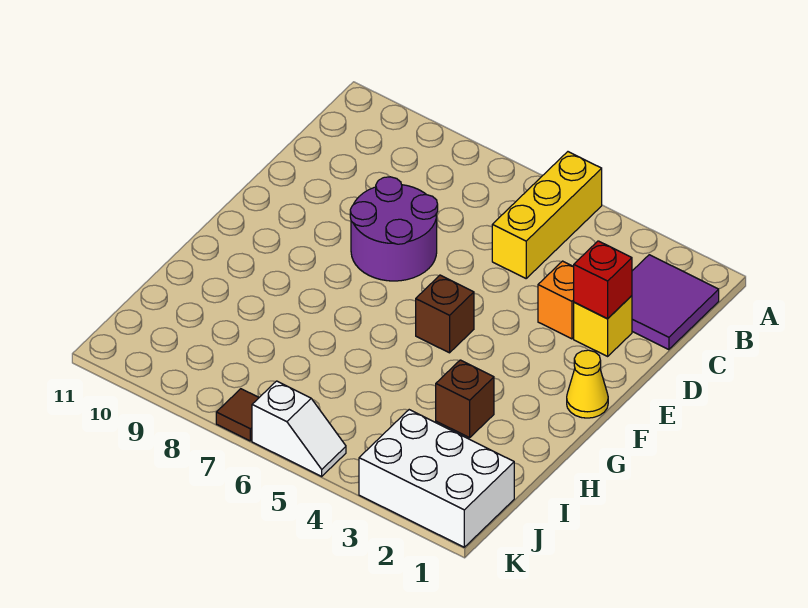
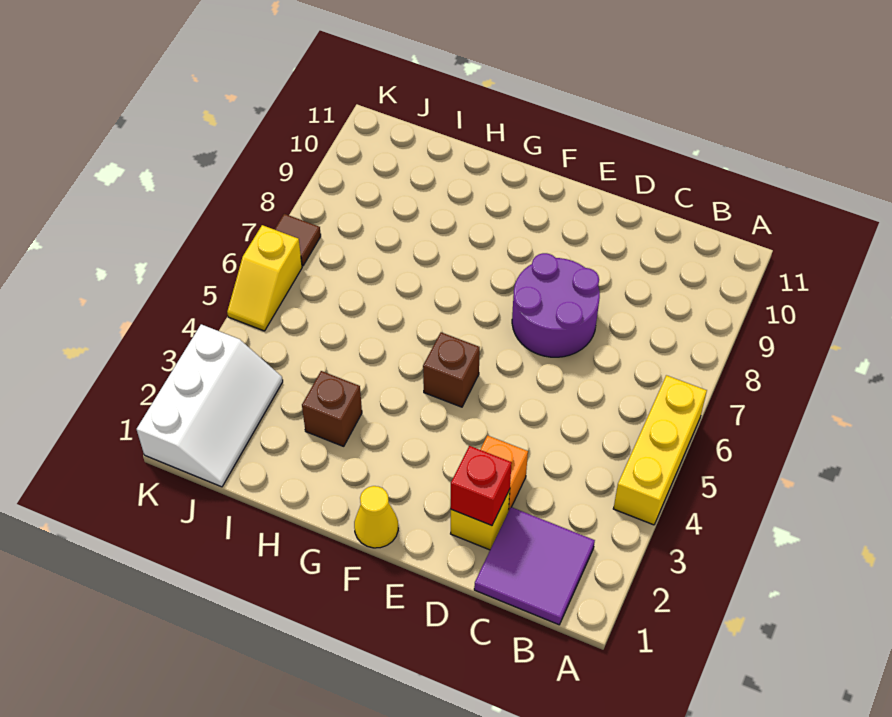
yellow 1x3 brick [492,152,602,278] -> yellow 1x3 brick turned to [613,375,707,525]
white 2x3 brick [359,410,514,547] -> white 2x3 slope [137,324,283,487]
white 1x2 slope [252,381,346,476] -> yellow 1x2 slope [227,225,302,331]

